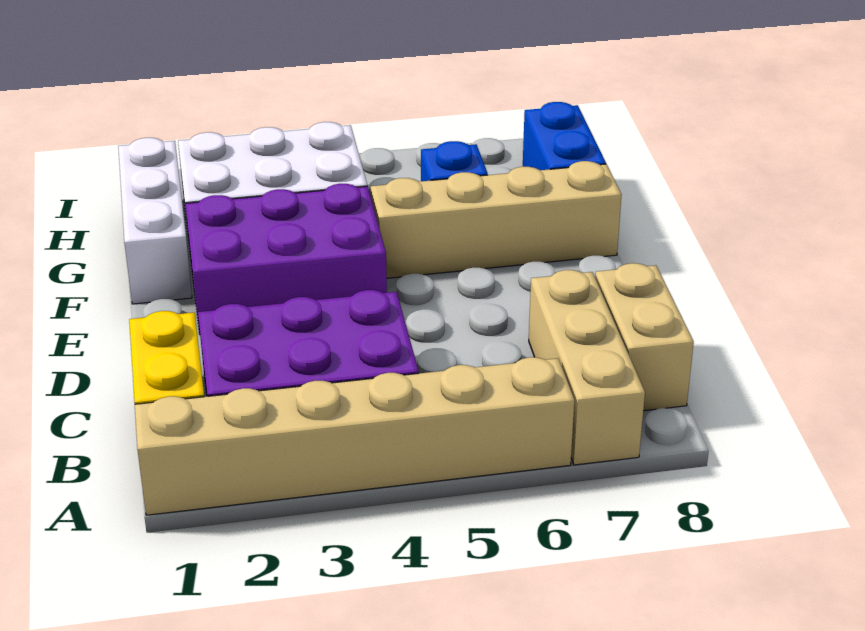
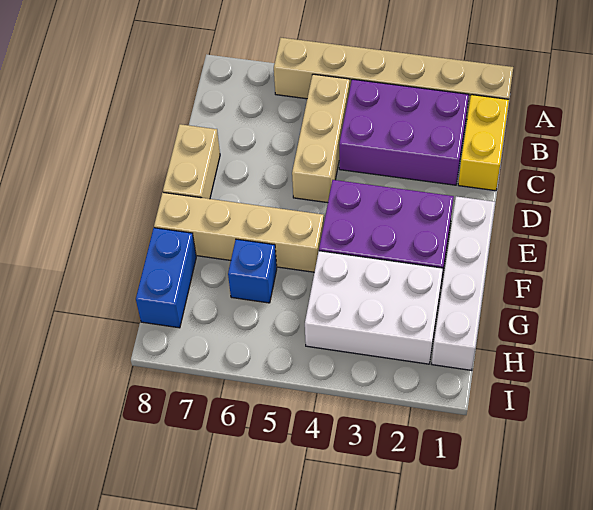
tan 1x3 brick [529,270,645,465] -> tan 1x3 brick moved to [292,74,350,203]
tan 1x2 brick [595,263,694,411] -> tan 1x2 brick moved to [163,124,220,199]
white 1x3 brick [118,138,192,304] -> white 1x4 brick [432,196,495,370]

